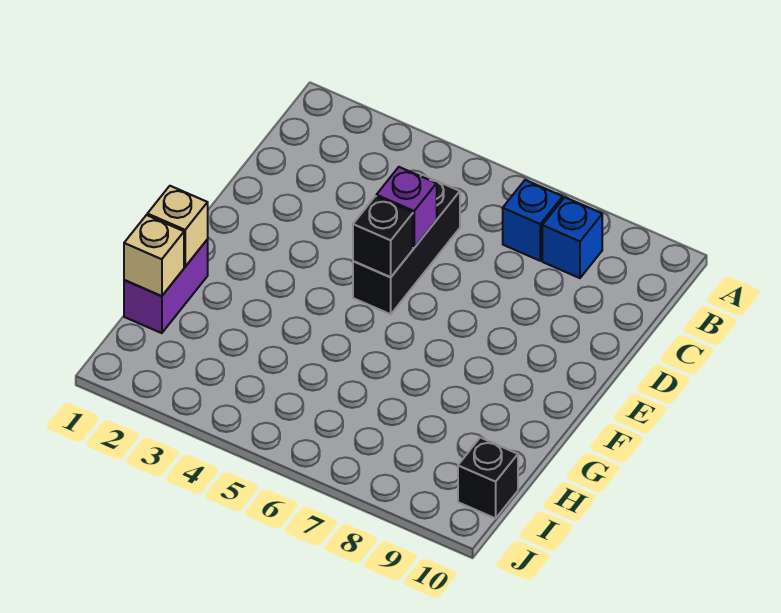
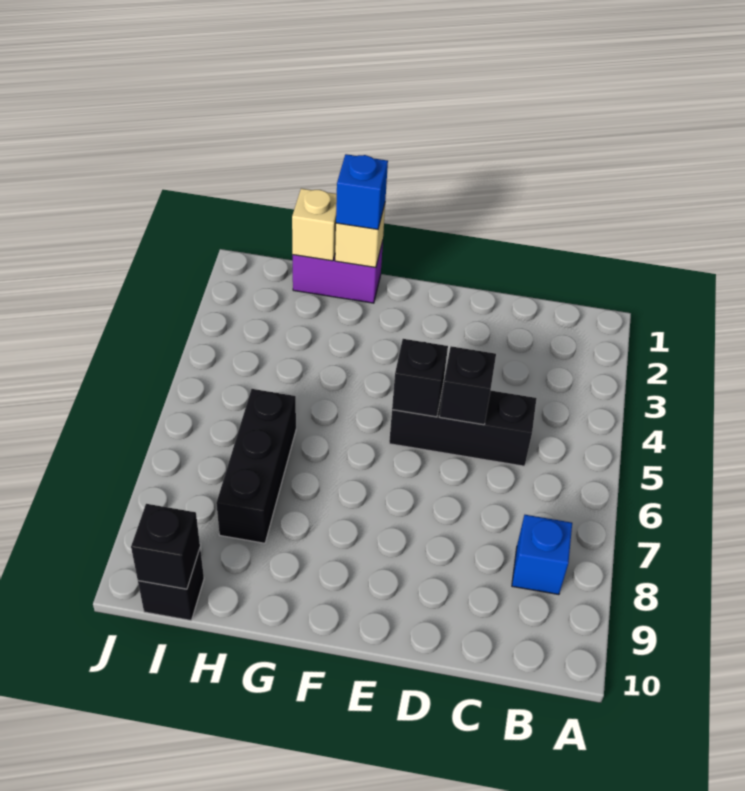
blue 1x1 brick [503,180,563,261] -> blue 1x1 brick moved to [336,154,388,229]
purple 1x1 brick [376,167,437,248] -> black 1x1 brick [439,346,496,425]
none -> black 1x3 brick [216,389,296,543]
none -> black 1x1 brick [131,504,200,589]

